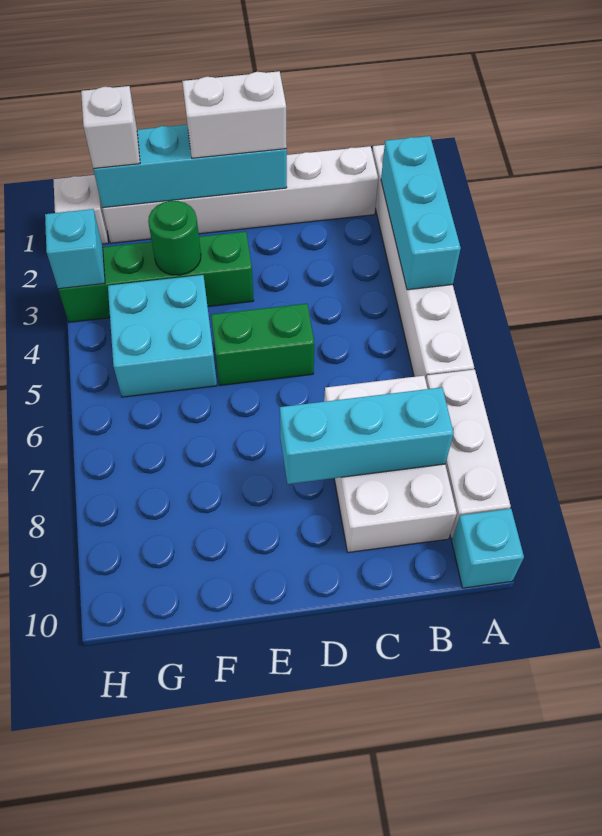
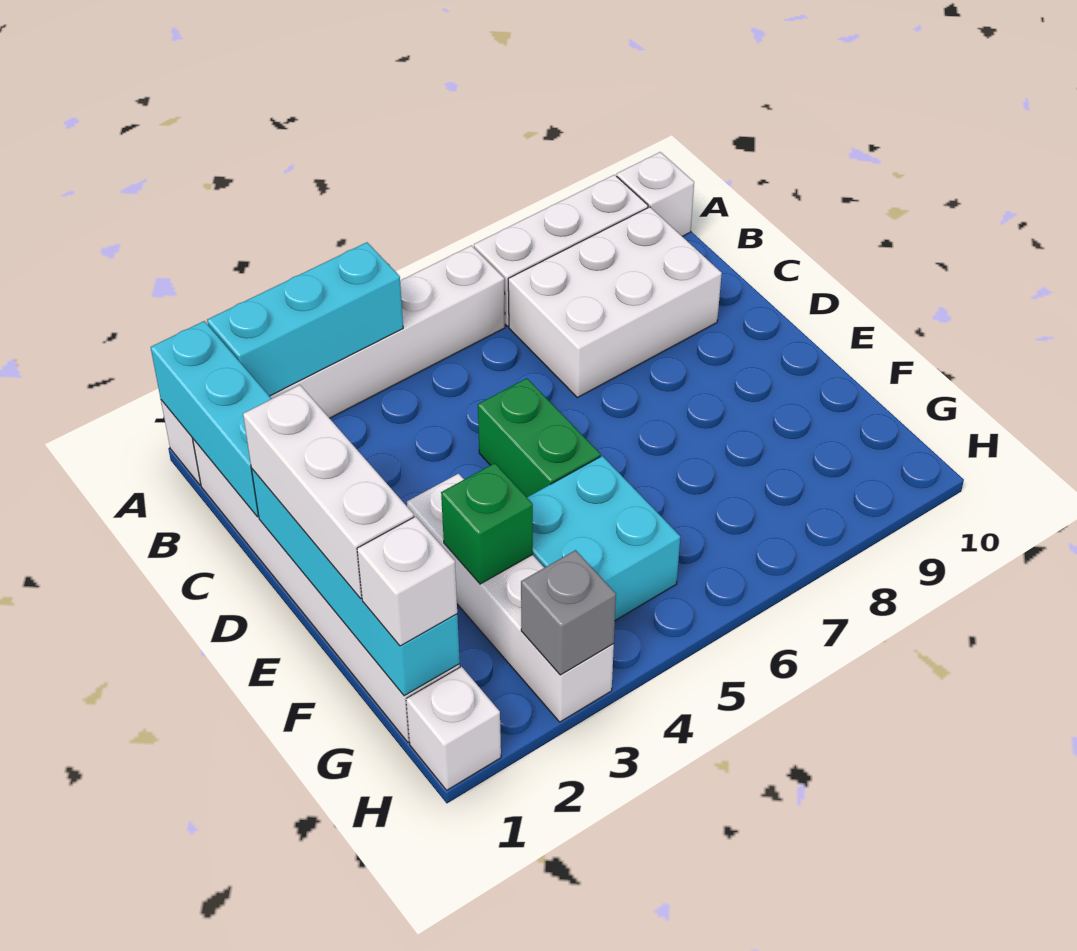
cyan 1x1 brick [452,509,524,588] -> white 1x1 brick [617,152,694,236]
cyan 1x3 brick [280,387,454,484] -> cyan 1x3 brick moved to [151,321,271,517]
white 1x2 brick [182,71,287,158] -> white 1x3 brick [243,385,414,599]
green 1x4 brick [58,232,254,322] -> white 1x4 brick [407,474,614,722]
green 1x1 round brick [148,201,201,275] -> green 1x1 brick [441,463,533,584]
cyan 1x1 brick [45,209,105,289] -> grey 1x1 brick [521,550,616,675]

